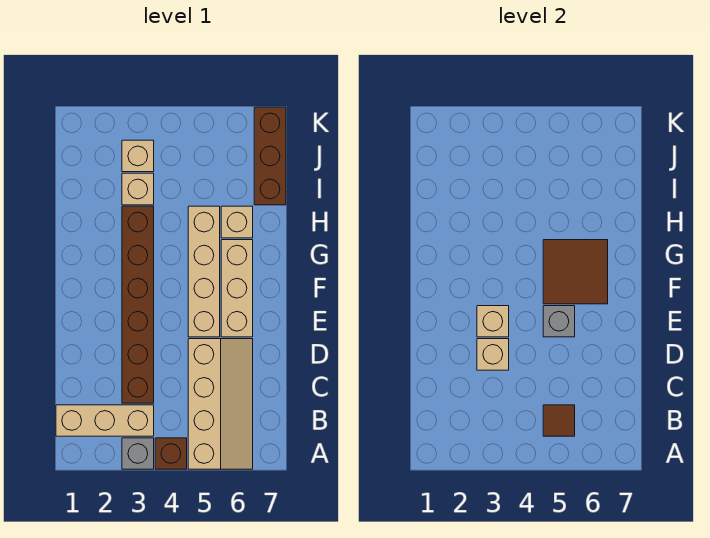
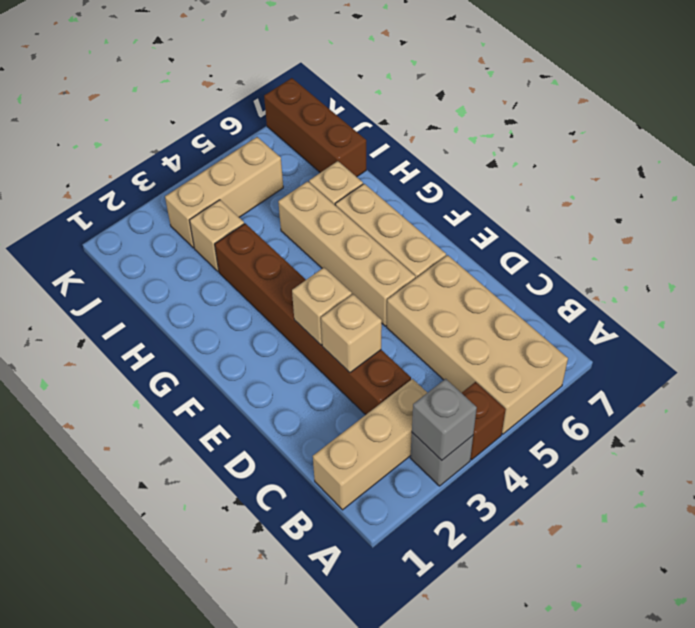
tan 2x4 slope [188,339,253,469] -> tan 2x4 brick [387,255,568,434]
brown 1x1 tile [543,405,575,436] -> none
grey 1x1 brick [543,306,575,337] -> grey 1x1 brick moved to [412,379,477,460]
brown 2x2 tile [543,240,608,304] -> none
tan 1x1 brick [122,140,154,172] -> tan 1x3 brick [165,137,283,248]

